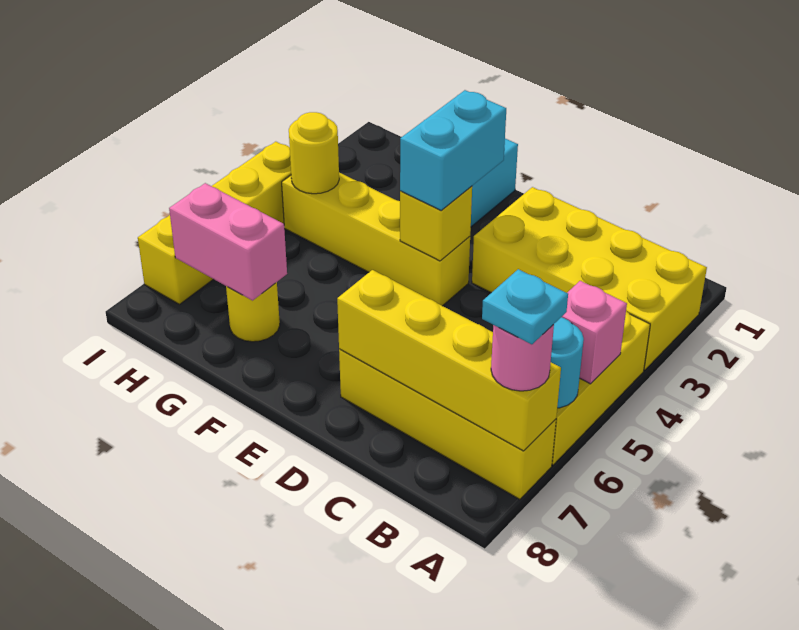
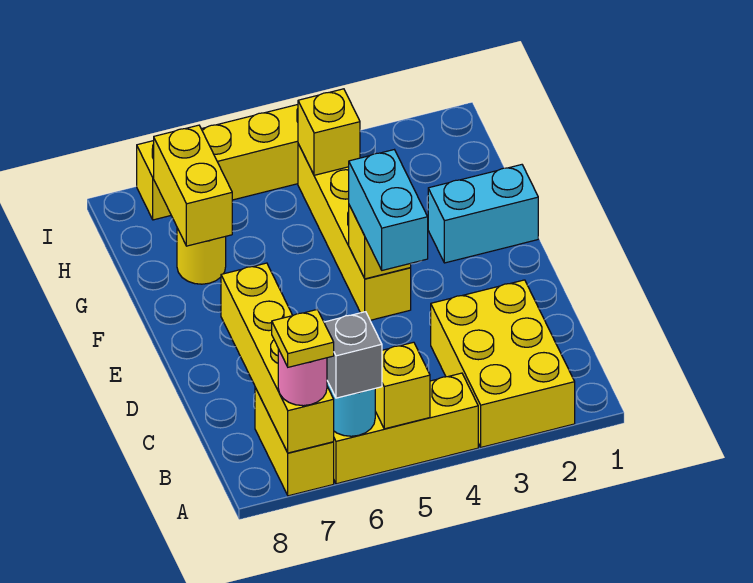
yellow 2x4 brick [472,187,707,370] -> yellow 2x3 brick [431,280,575,447]
pink 1x1 brick [562,281,627,384] -> yellow 1x1 brick [375,342,430,429]
none -> grey 1x1 brick [324,312,382,398]
yellow 1x4 brick [339,349,556,499] -> yellow 1x2 brick [255,388,334,496]
cyan 1x1 plate [482,269,568,344] -> yellow 1x1 plate [272,309,334,367]
cyan 1x2 brick [400,90,506,211] -> cyan 1x2 brick turned to [349,150,428,270]
pink 1x2 brick [169,183,287,301] -> yellow 1x2 brick [154,125,232,246]
yellow 1x1 round brick [289,112,339,194] -> yellow 1x1 brick [298,89,360,175]

